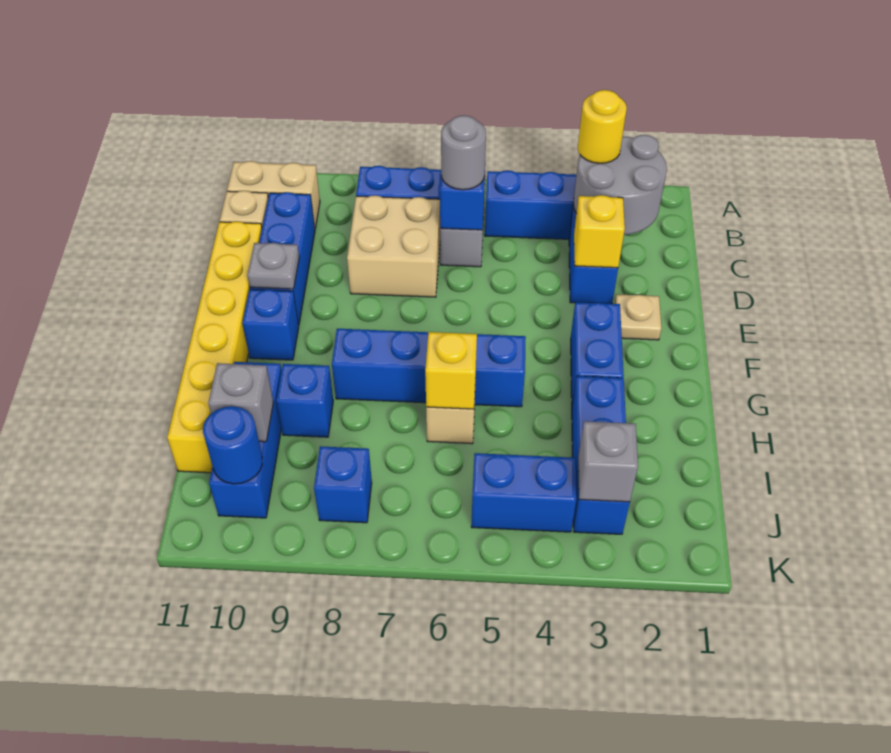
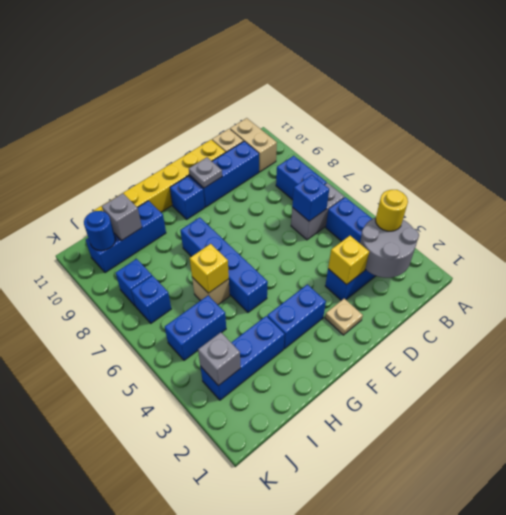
grey 1x1 round brick [441,115,486,190] -> none
tan 2x2 brick [347,195,440,297] -> none
blue 1x1 brick [276,364,333,437] -> blue 1x1 brick moved to [131,276,171,323]
blue 1x2 brick [471,453,576,532] -> blue 1x2 brick turned to [165,295,226,360]

